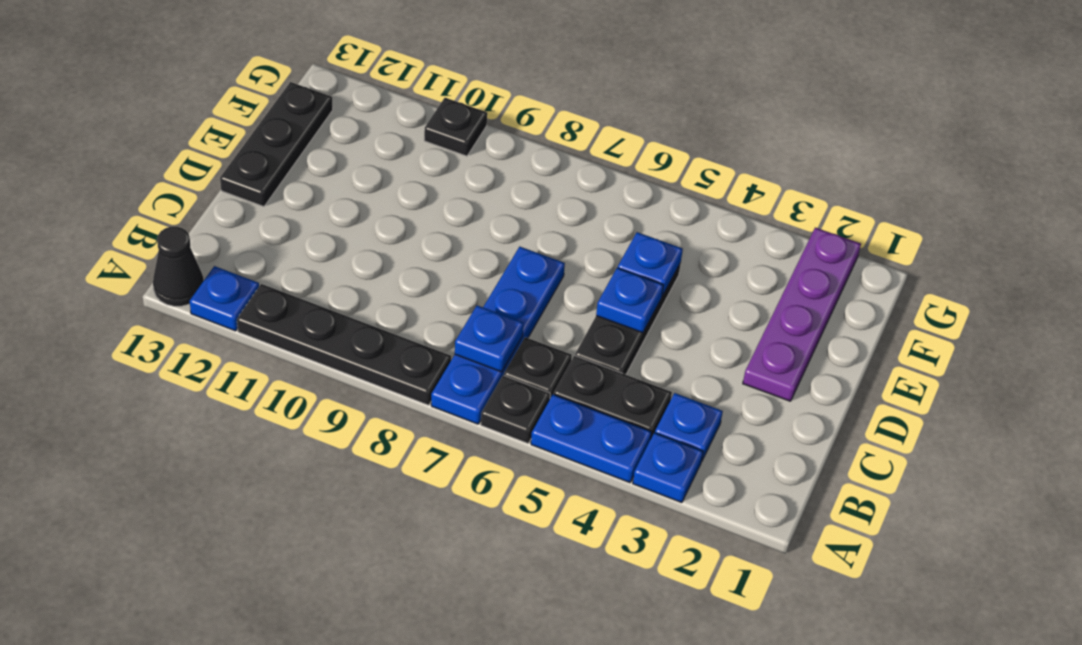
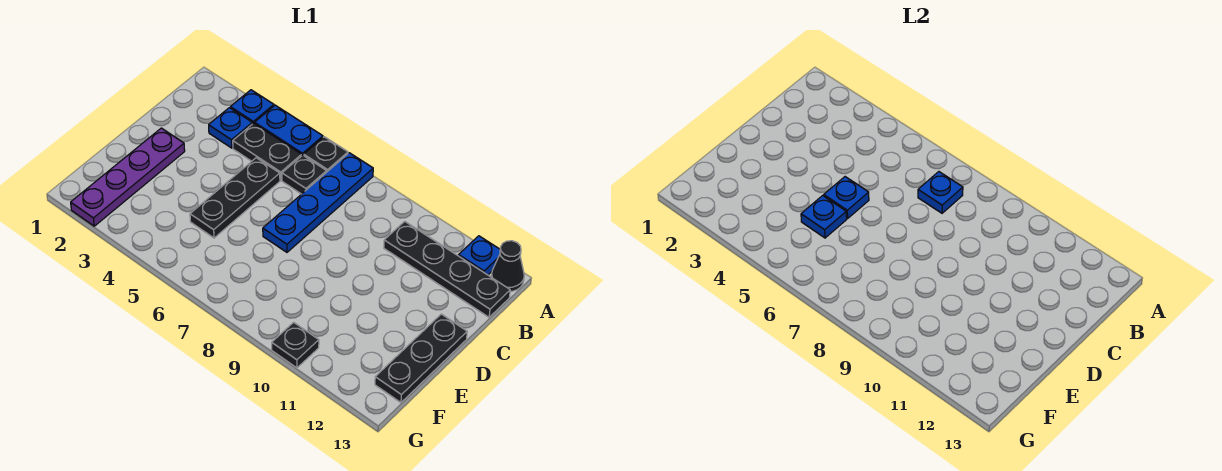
black 1x4 plate [237,284,451,405] -> black 1x4 plate moved to [384,221,510,317]

